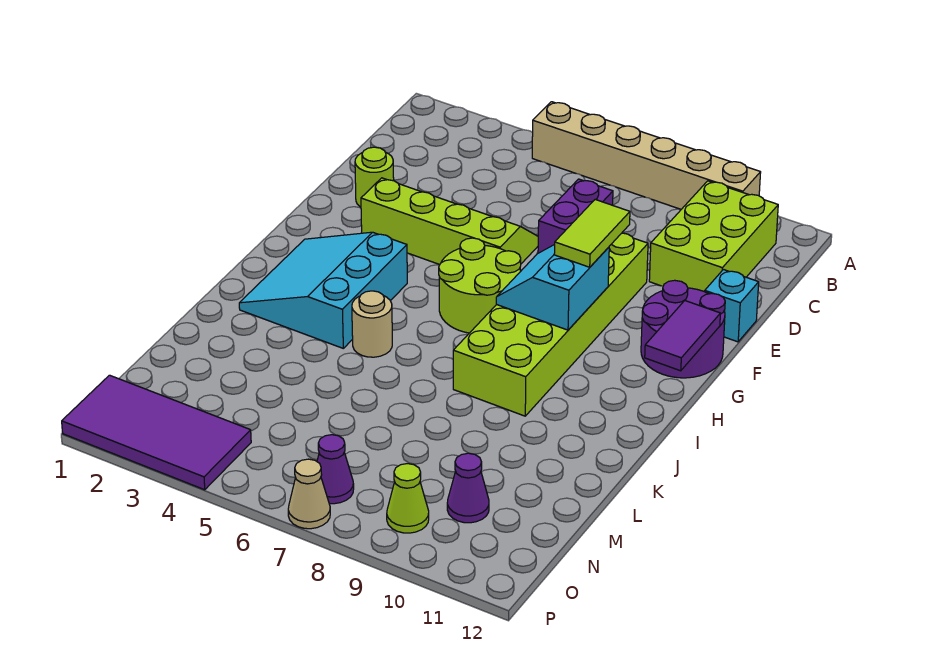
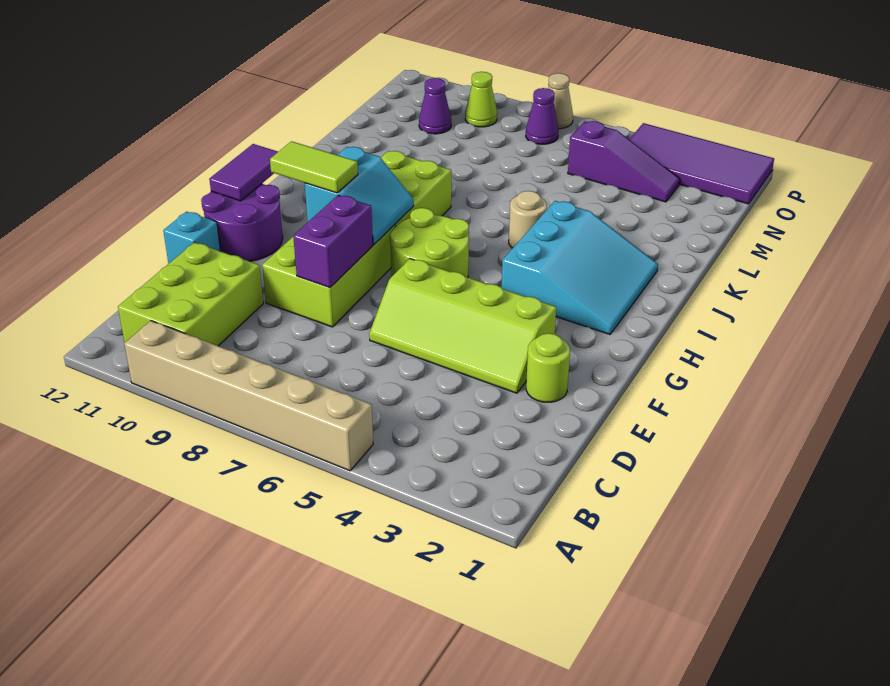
lime 1x2 tile [554,200,630,267] -> lime 1x2 tile turned to [270,141,358,193]
none -> purple 1x3 slope [568,121,680,202]

